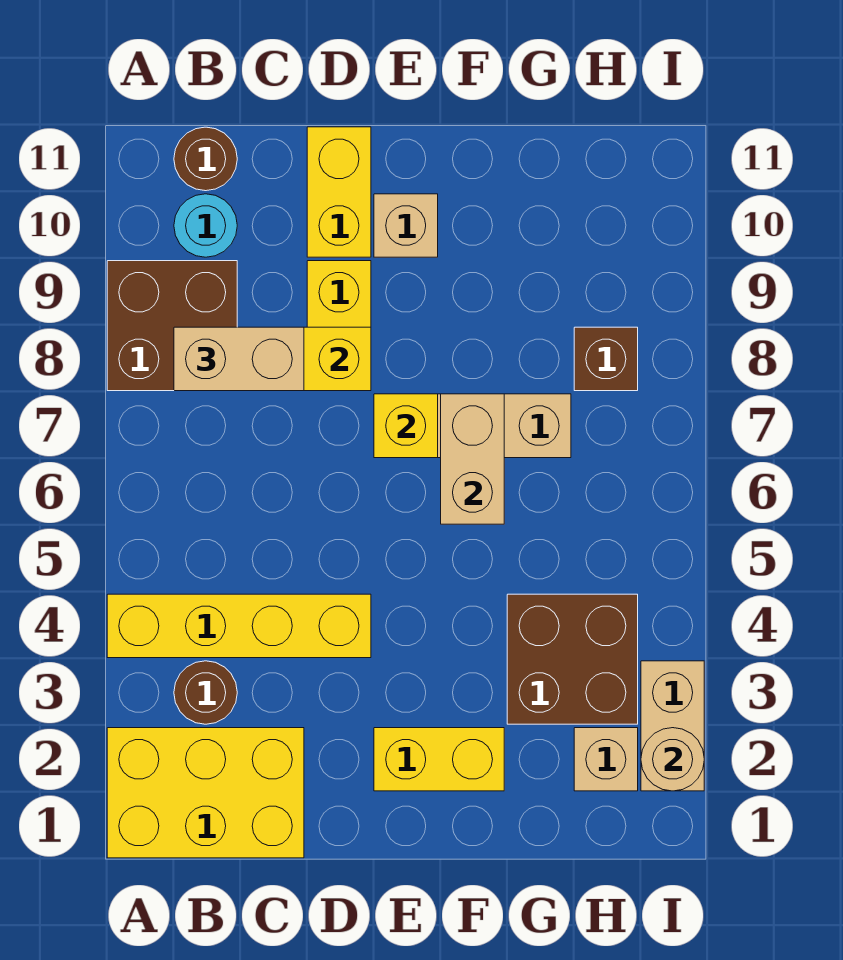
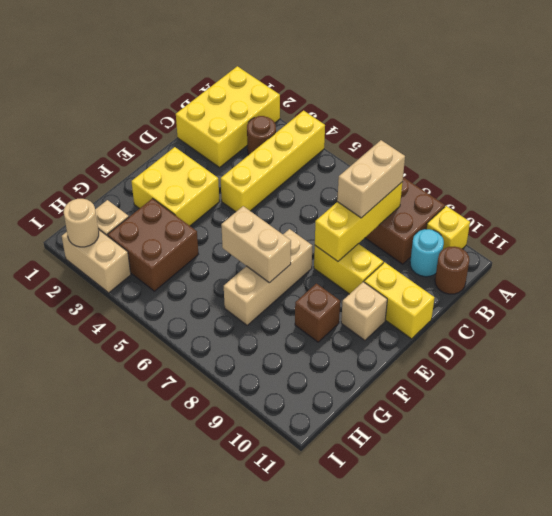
yellow 1x2 brick [374,728,504,791] -> yellow 2x2 brick [131,147,219,226]
yellow 1x1 brick [374,394,438,458] -> yellow 1x1 brick moved to [426,206,470,249]
brown 1x1 brick [574,327,638,391] -> brown 1x1 brick moved to [295,284,340,342]

